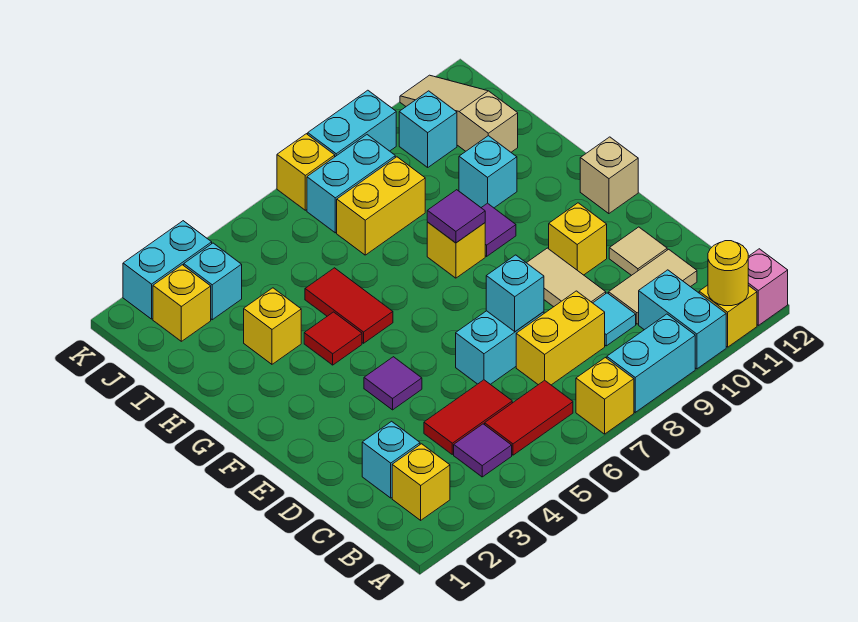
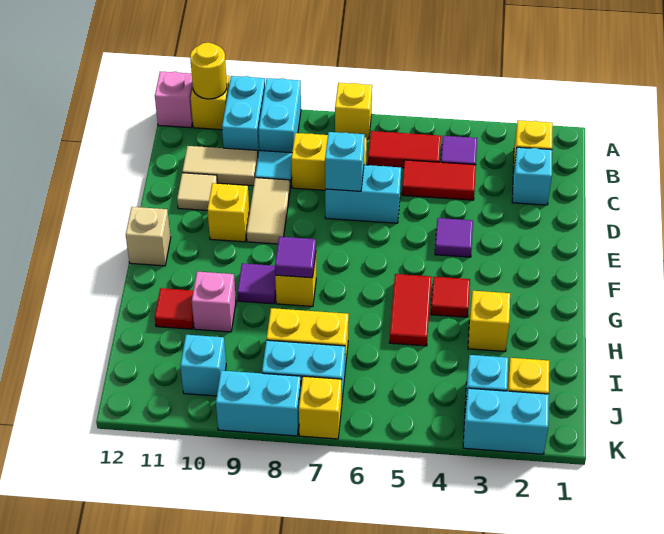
cyan 1x2 brick [607,314,695,412] -> cyan 1x2 brick turned to [259,78,301,153]
cyan 1x1 brick [459,136,517,208] -> pink 1x1 brick [192,272,236,332]
none -> red 1x1 tile [155,288,194,329]
tan 1x3 slope [400,75,518,152] -> none

